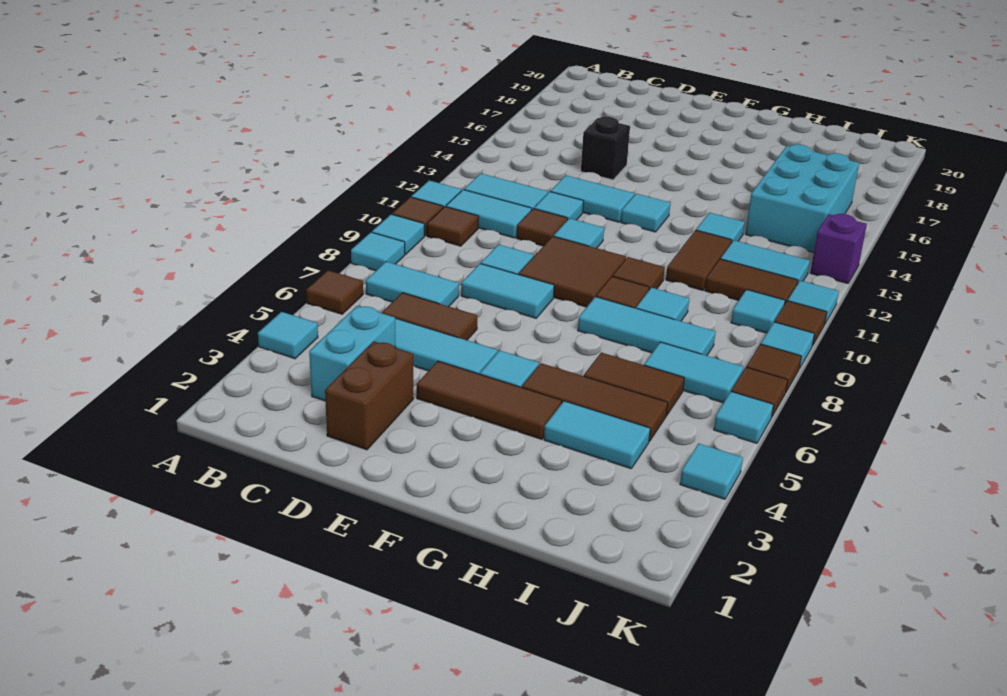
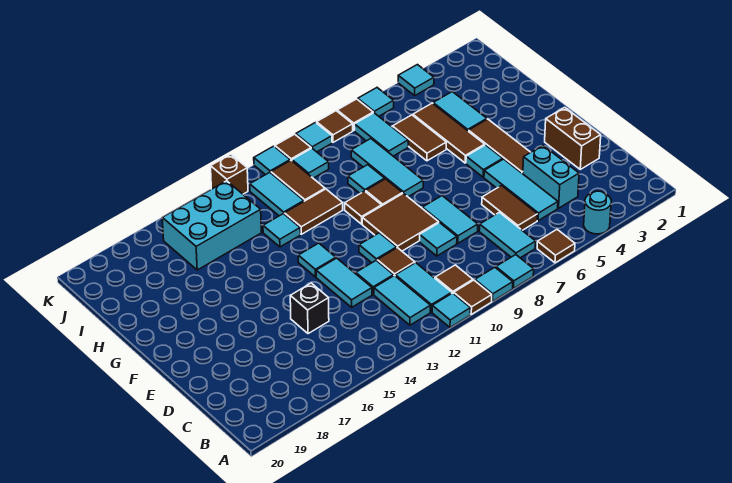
cyan 1x1 tile [258,312,318,359] -> cyan 1x1 round brick [584,191,611,234]
cyan 1x2 brick [309,306,395,401] -> cyan 1x2 brick turned to [523,145,579,208]
brown 1x2 brick [325,341,414,450] -> brown 1x2 brick turned to [545,107,601,169]
purple 1x1 brick [810,214,867,283] -> brown 1x1 brick [211,154,248,194]

